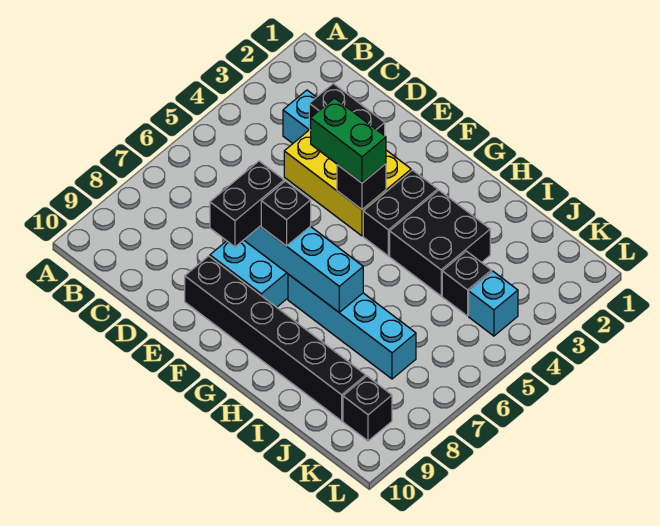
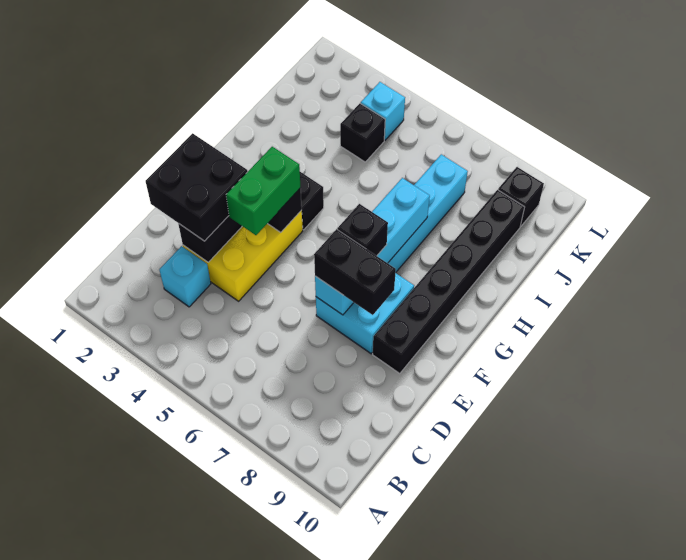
black 2x2 brick [390,190,490,296] -> black 2x2 brick moved to [146,133,248,241]

